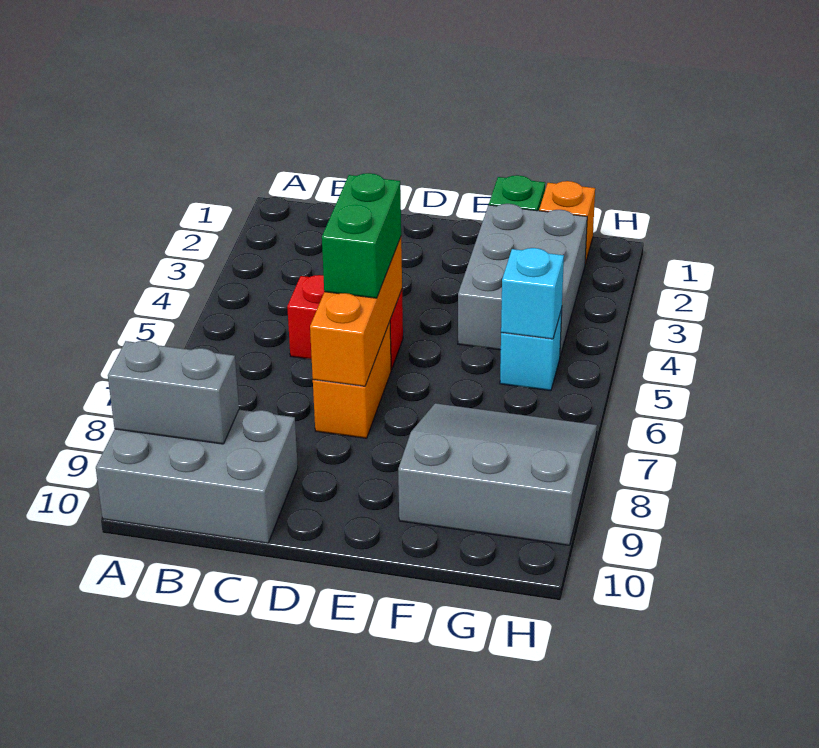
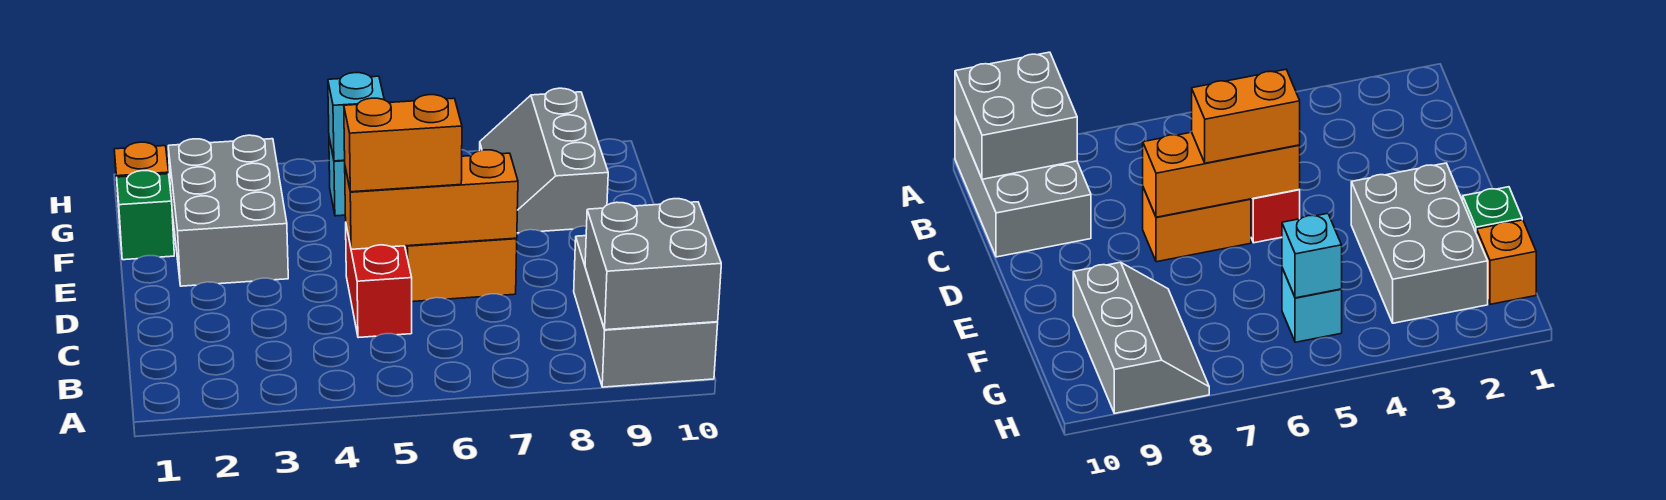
grey 1x2 brick [108,341,239,444] -> grey 2x2 brick [585,199,721,330]
green 1x2 brick [322,173,401,298] -> orange 1x2 brick [344,95,462,192]
grey 2x3 brick [458,204,587,356] -> grey 2x3 brick turned to [168,135,288,286]
grey 3x3 slope [398,403,597,545] -> grey 2x3 slope [480,88,608,233]

